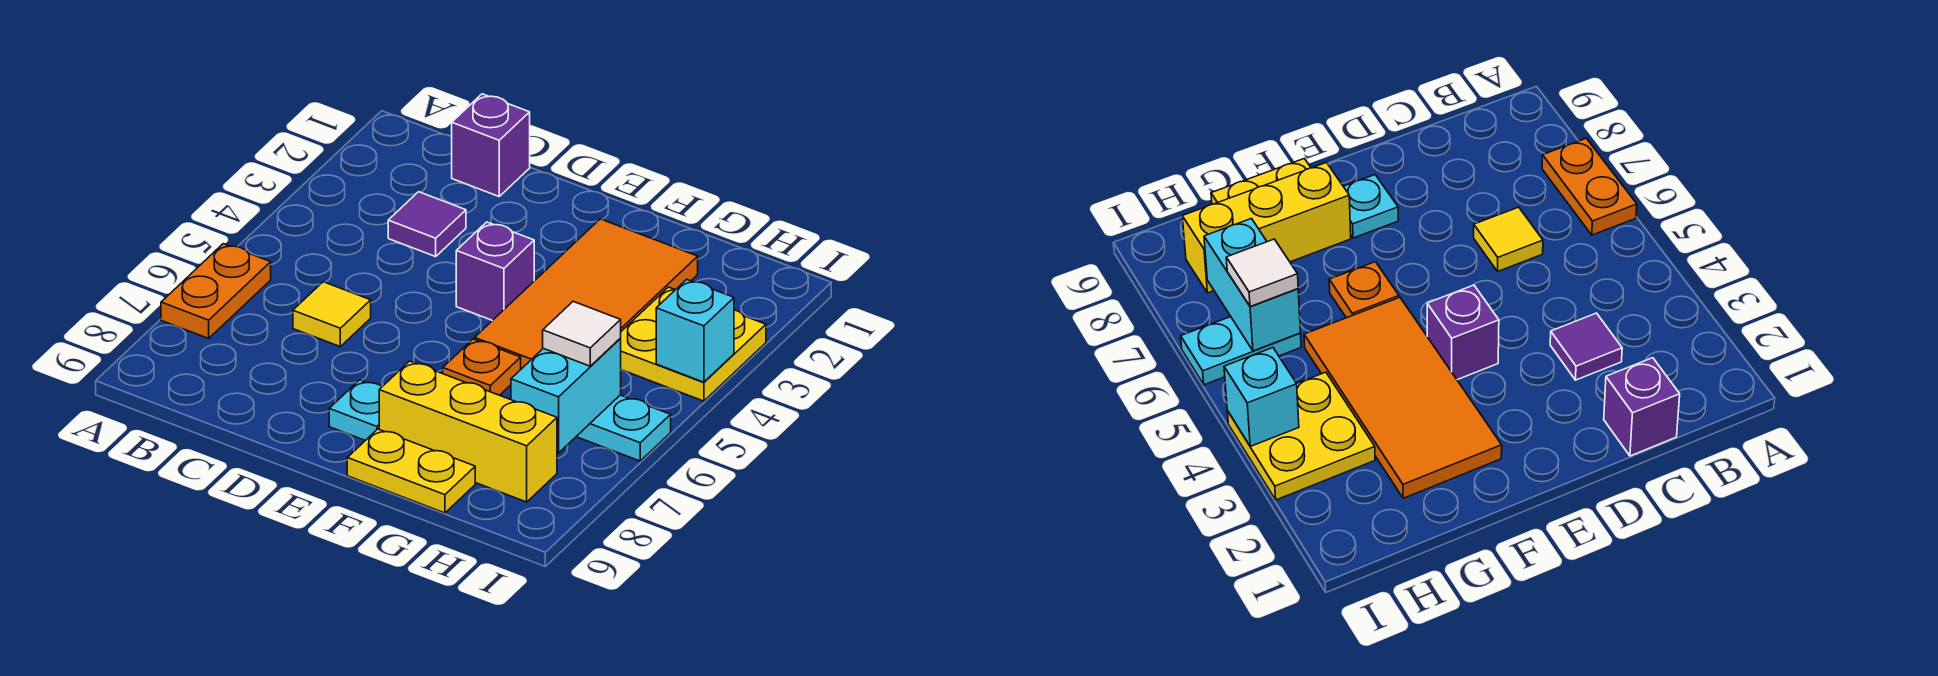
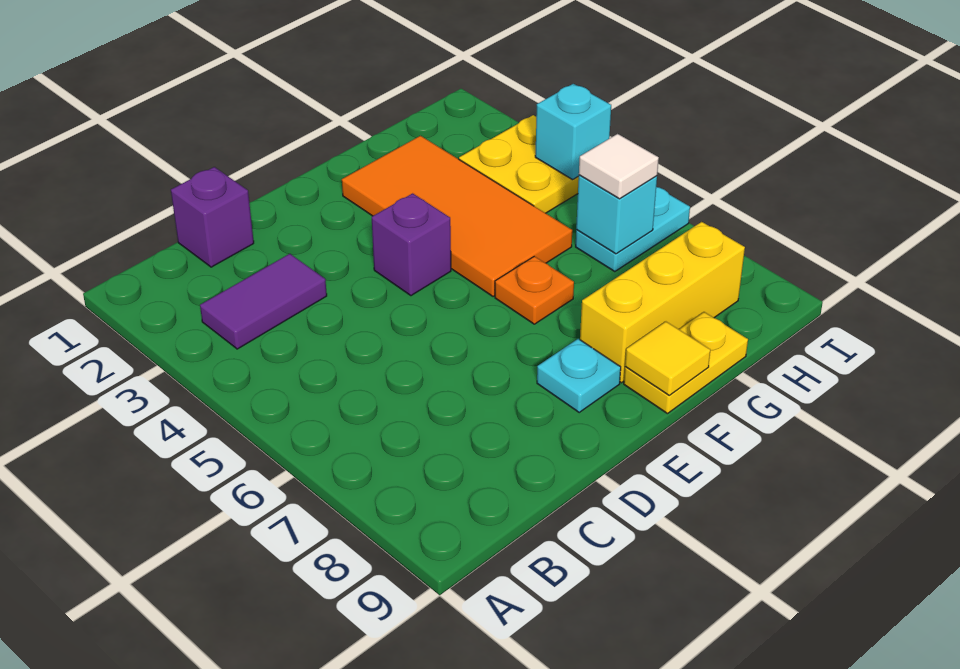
orange 1x2 plate [161,244,271,338] -> none
purple 1x1 tile [388,192,466,257] -> purple 1x2 tile [200,254,327,349]
yellow 1x1 tile [293,282,371,346] -> yellow 1x1 tile moved to [625,322,710,395]
cyan 1x2 brick [511,339,621,453] -> cyan 1x1 brick [576,175,657,254]

